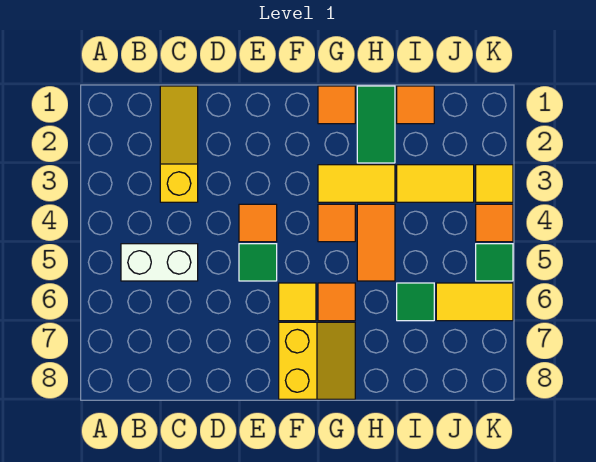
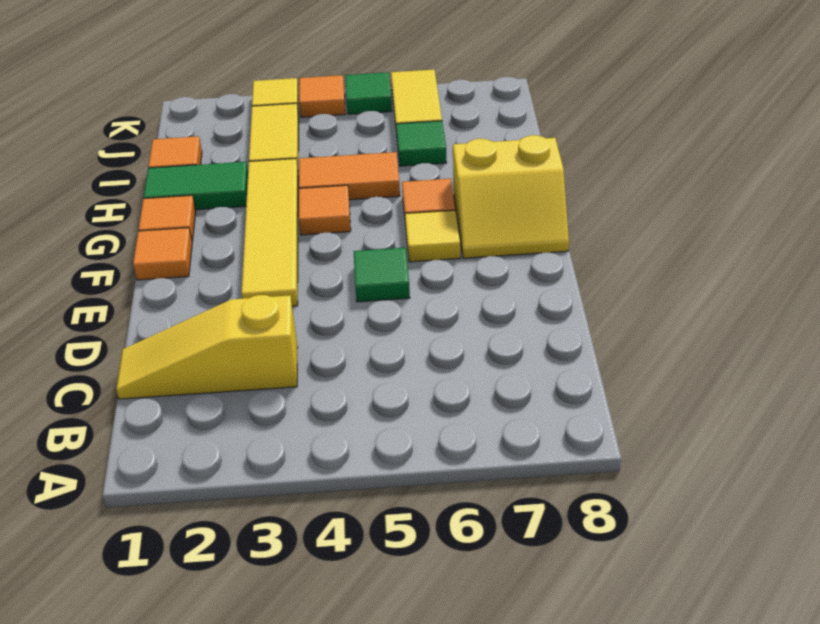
white 1x2 brick [121,244,198,281] -> none
orange 1x1 tile [239,204,277,242] -> orange 1x1 tile moved to [133,228,192,280]
yellow 2x2 slope [279,322,355,399] -> yellow 2x2 slope turned to [453,135,569,258]
yellow 1x2 tile [318,165,395,202] -> yellow 1x4 tile [241,158,298,306]

